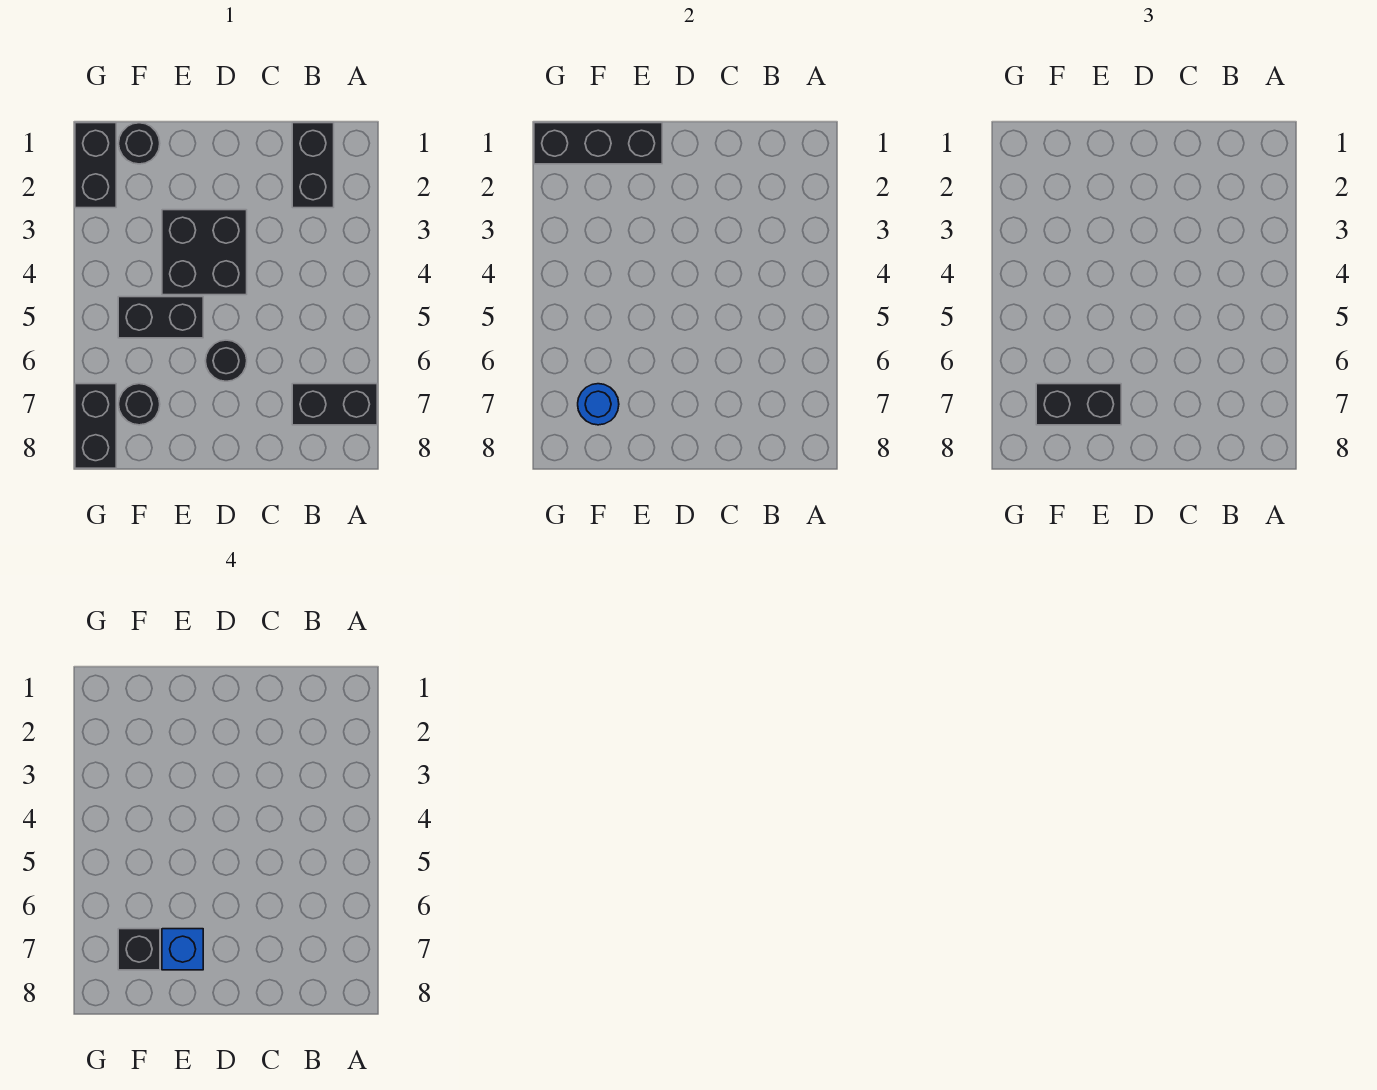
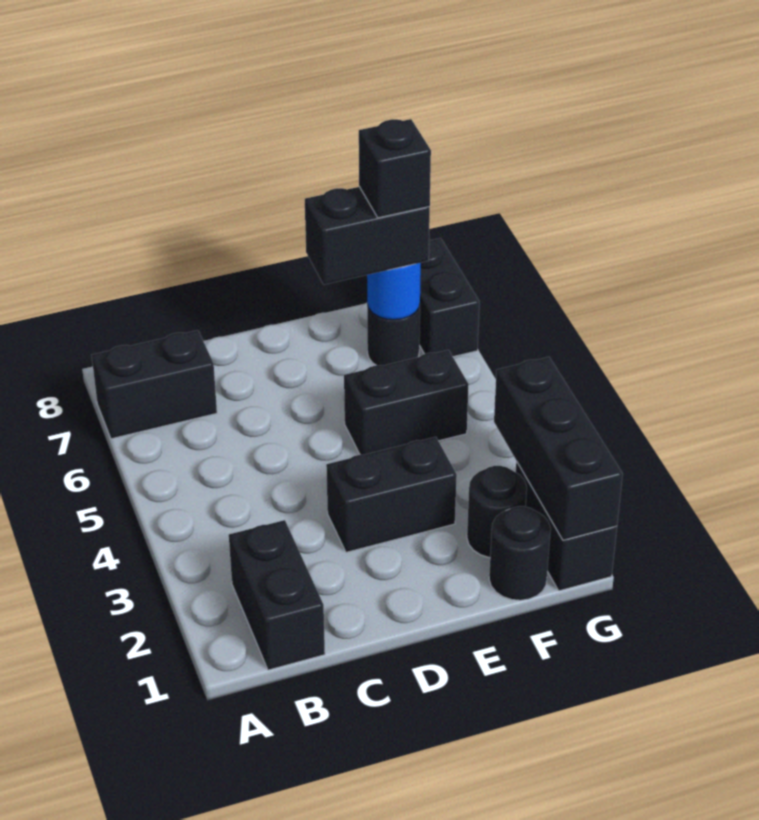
black 2x2 brick [162,210,247,295] -> black 1x2 brick [326,437,457,552]
black 1x1 round brick [205,340,247,381] -> black 1x1 round brick moved to [467,466,527,558]
black 1x3 brick [534,123,662,164] -> black 1x3 brick turned to [494,357,623,540]
blue 1x1 brick [162,929,203,970] -> none

